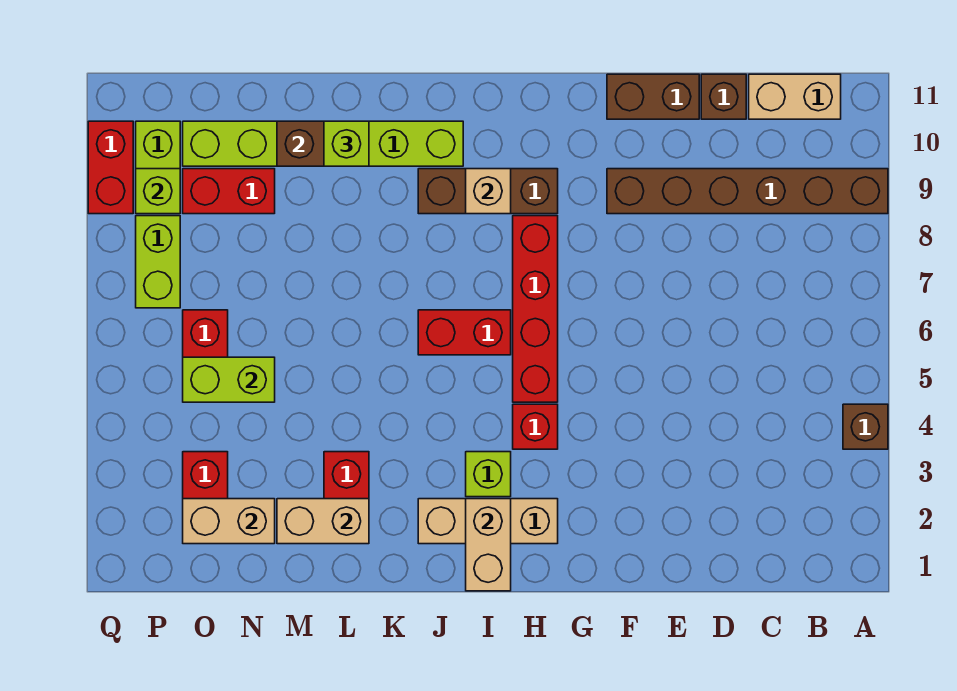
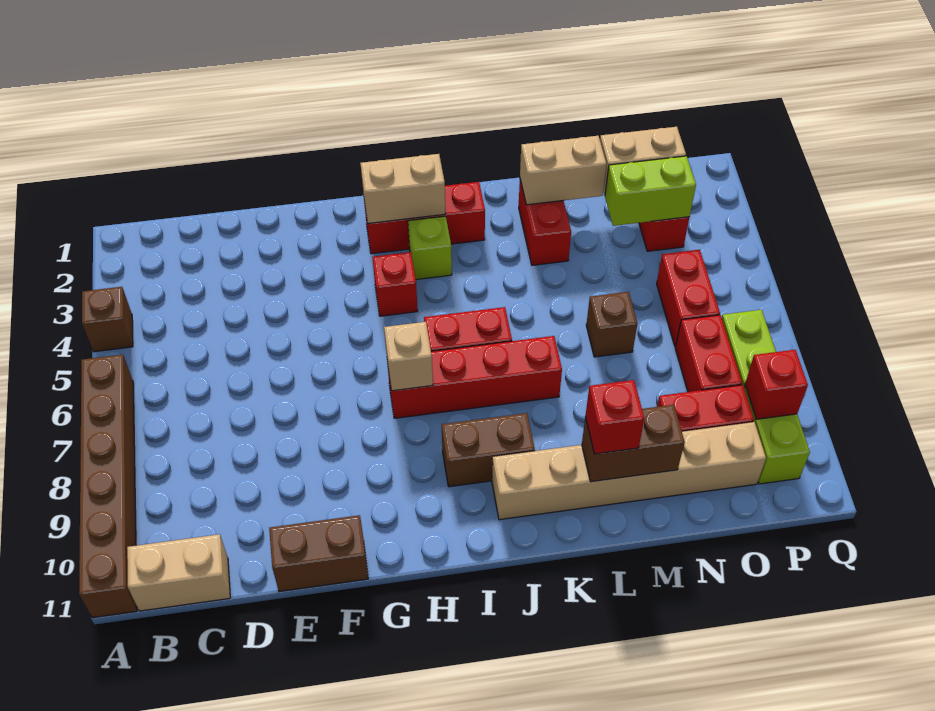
brown 1x6 brick [607,169,888,214] -> brown 1x6 brick turned to [79,355,137,618]
brown 1x1 brick [701,74,746,119] -> brown 1x1 brick moved to [586,292,637,357]
tan 1x3 brick [418,499,558,544] -> red 1x3 brick [364,182,485,254]
red 1x4 brick [513,216,558,402] -> red 1x4 brick turned to [387,336,562,418]
brown 1x3 brick [418,169,558,214] -> brown 1x2 brick [442,413,535,487]
tan 1x2 brick [466,499,511,591] -> tan 1x2 brick turned to [360,154,445,224]
tan 1x1 brick [466,169,511,214] -> tan 1x1 brick moved to [384,322,433,391]
lime 1x6 brick [183,121,463,166] -> tan 1x6 brick [492,422,766,520]
lime 1x1 brick [324,121,369,166] -> red 1x1 brick [585,380,644,454]
lime 1x2 brick [183,357,275,402] -> lime 1x2 brick moved to [605,156,696,226]
lime 1x1 brick [136,169,180,214] -> red 1x1 brick [745,350,808,419]
red 1x2 brick [88,121,133,214] -> red 1x2 brick moved to [675,315,742,392]

